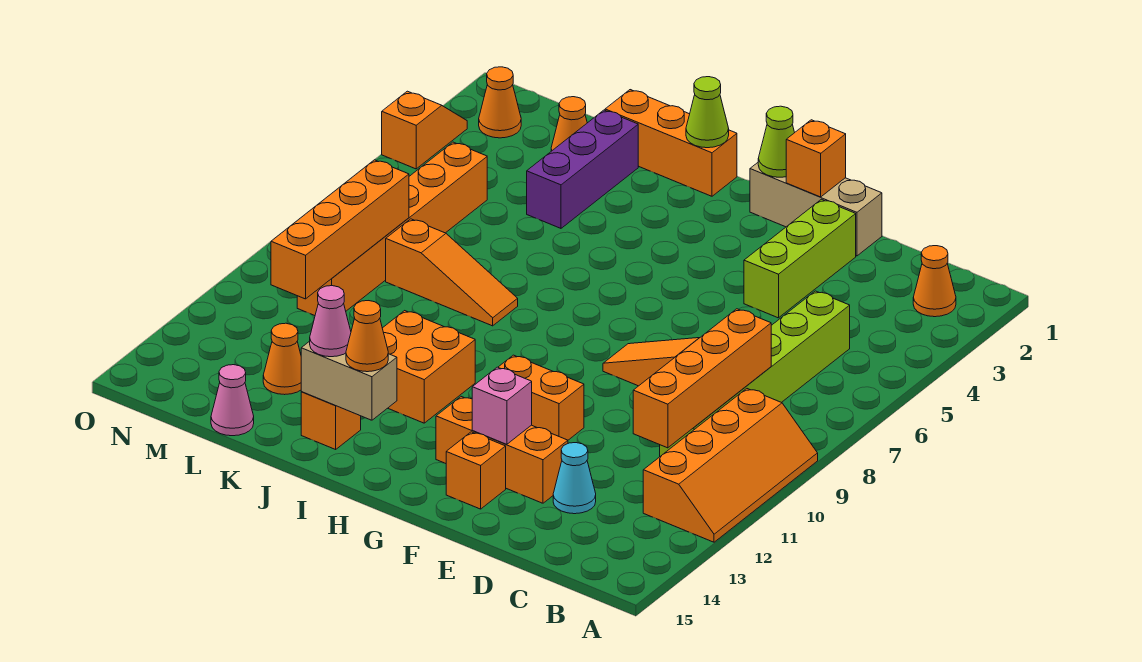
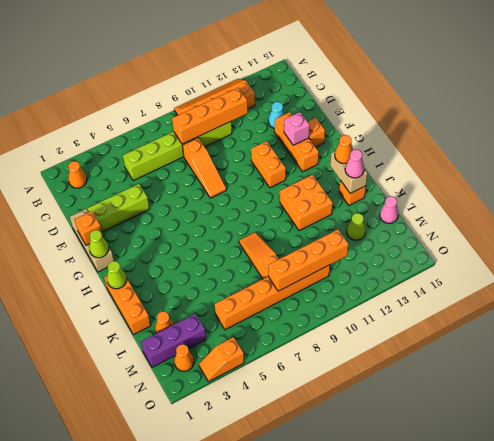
purple 1x3 brick [527,110,638,228] -> purple 1x3 brick moved to [141,314,206,367]
orange 1x1 cone [263,323,301,395] -> lime 1x1 cone [347,213,365,240]

